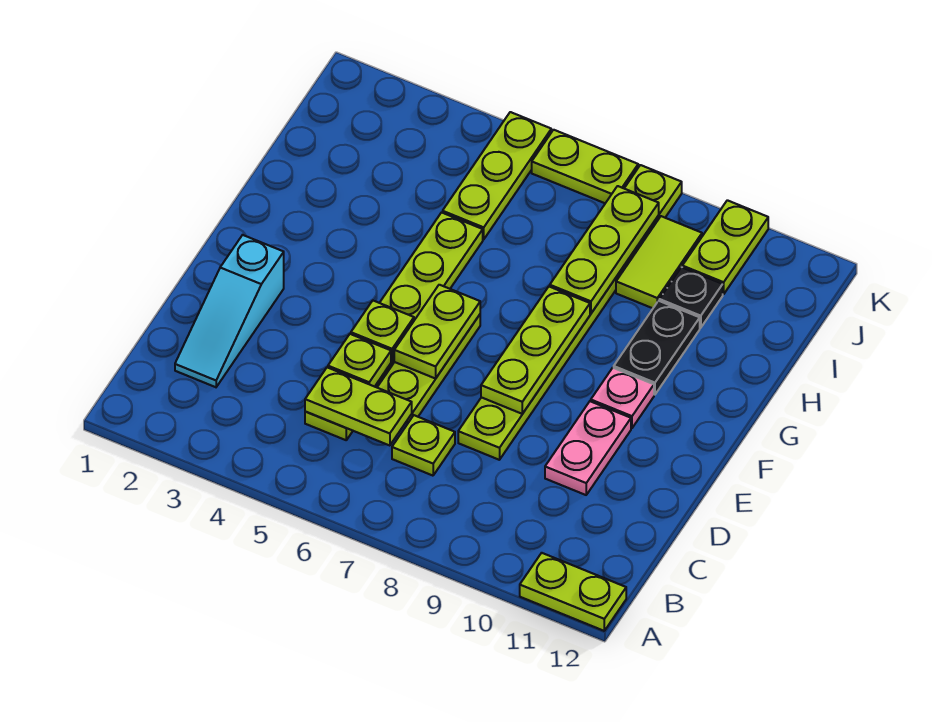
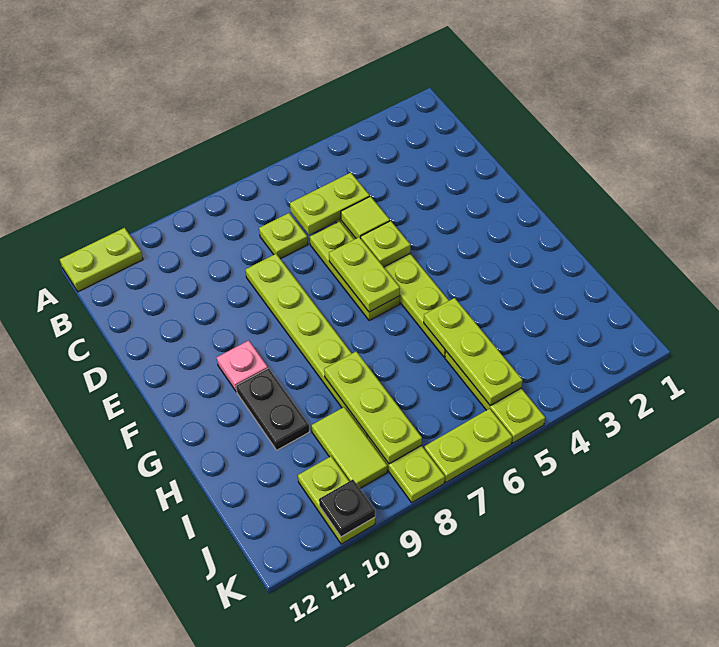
cyan 1x3 slope [175,235,284,387] -> none
lime 1x1 plate [328,334,391,387] -> lime 1x1 tile [341,196,390,238]
pink 1x2 plate [545,401,631,495] -> none
lime 1x3 plate [481,286,590,414] -> lime 1x3 plate moved to [424,298,523,406]
black 1x1 plate [660,267,723,328] -> black 1x1 plate moved to [319,480,375,537]

